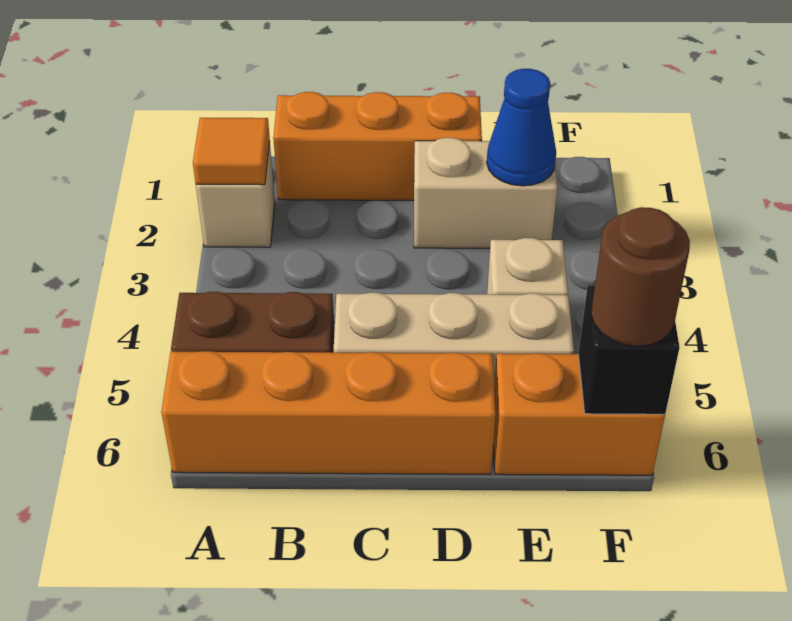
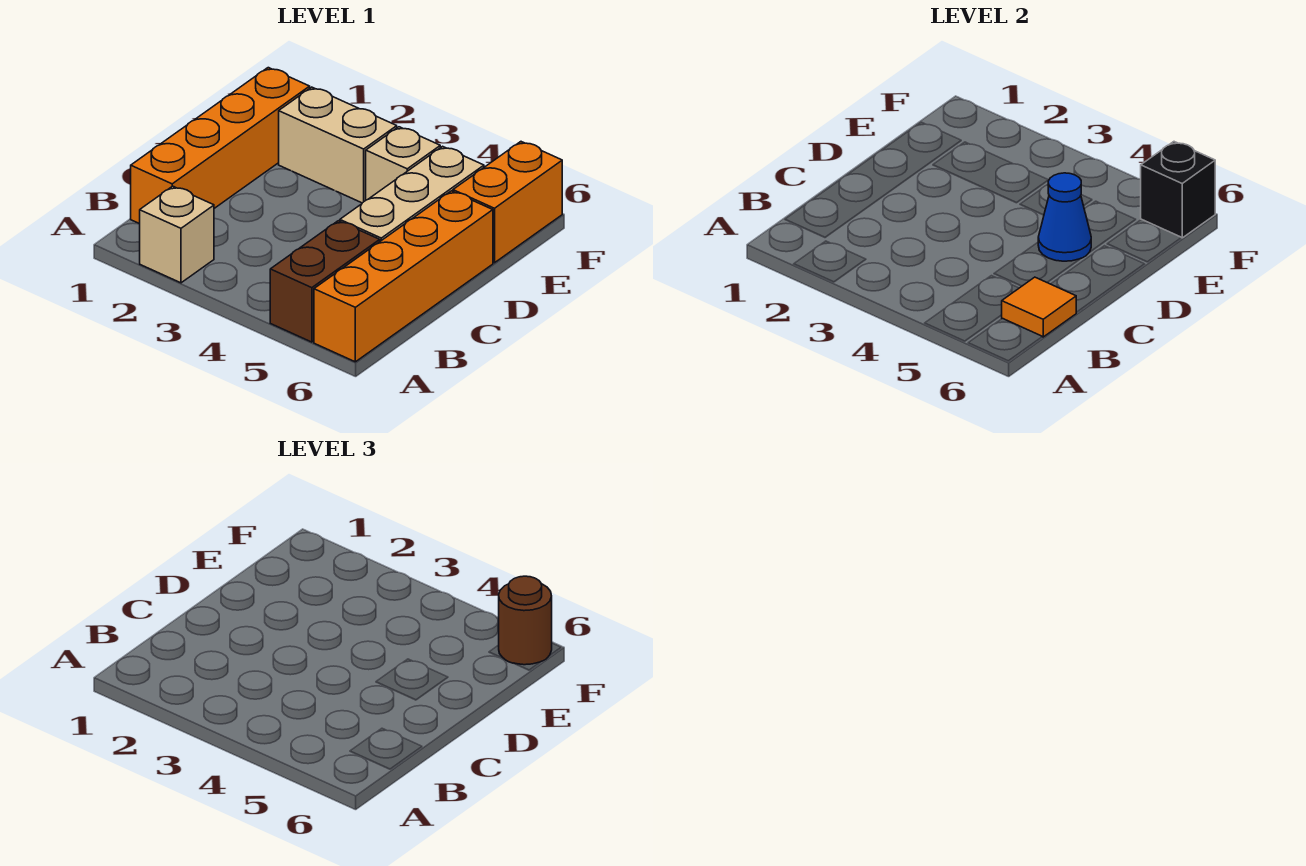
orange 1x1 tile [193,118,270,185] -> orange 1x1 tile moved to [1002,277,1076,337]
orange 1x3 brick [273,92,482,200] -> orange 1x4 brick [131,68,310,224]
tan 1x2 brick [414,138,557,248] -> tan 1x2 brick turned to [279,87,397,203]
blue 1x1 cone [487,69,556,186] -> blue 1x1 cone moved to [1038,173,1091,261]

